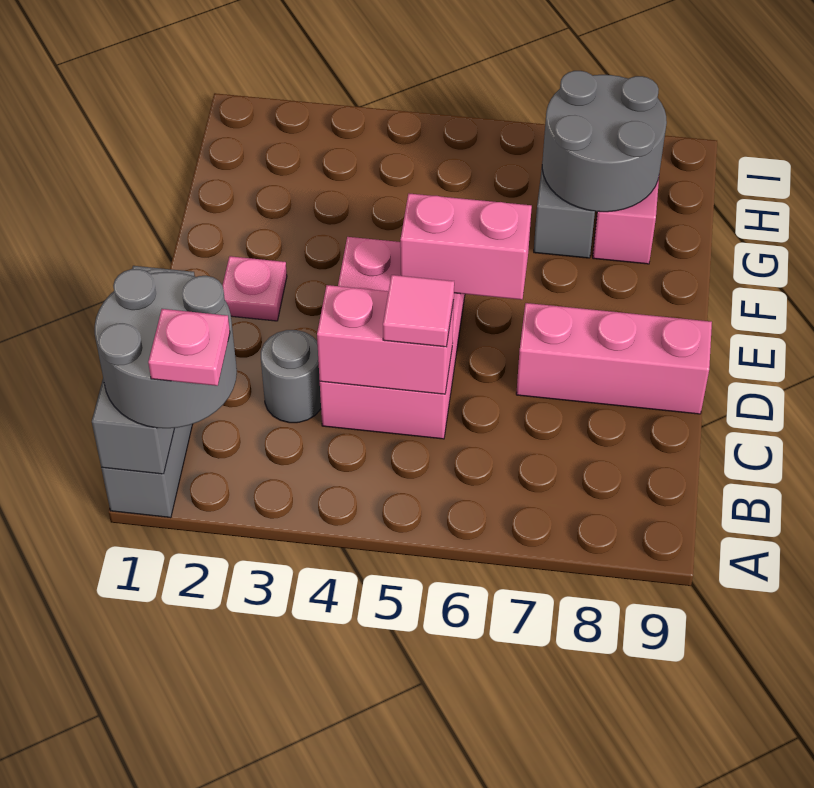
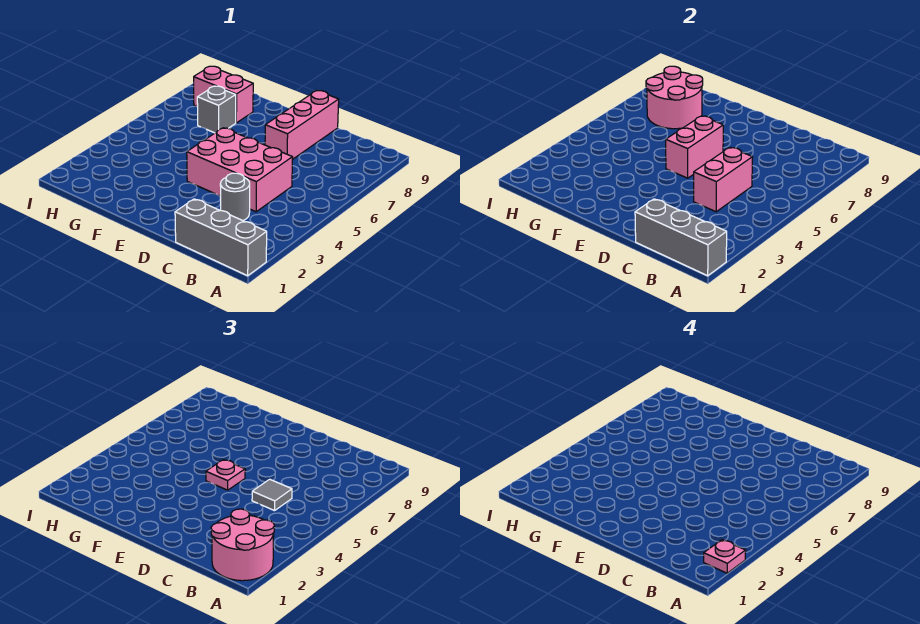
grey 2x2 round brick [95,269,237,428] -> pink 2x2 round brick [211,509,274,581]
pink 1x1 tile [383,275,454,347] -> grey 1x1 tile [252,479,292,511]
pink 1x1 plate [222,256,287,321] -> pink 1x1 plate moved to [206,460,245,490]
grey 2x2 round brick [542,71,667,212] -> pink 2x2 round brick [646,66,703,129]

